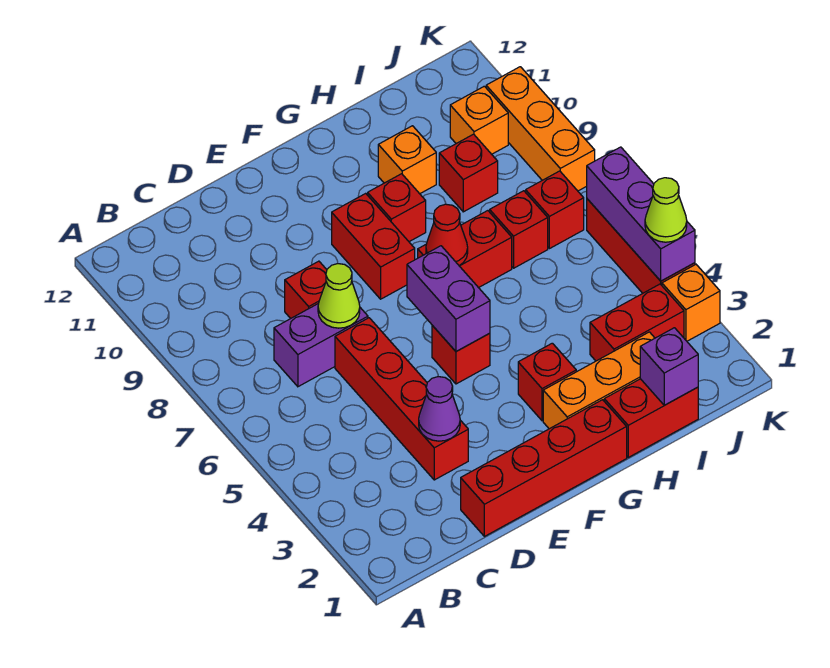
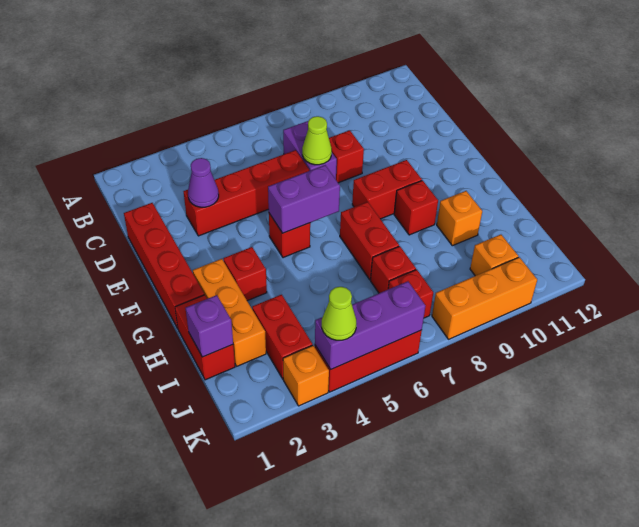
red 1x1 cone [426,204,468,265] -> none
red 1x1 brick [439,134,498,212] -> none

